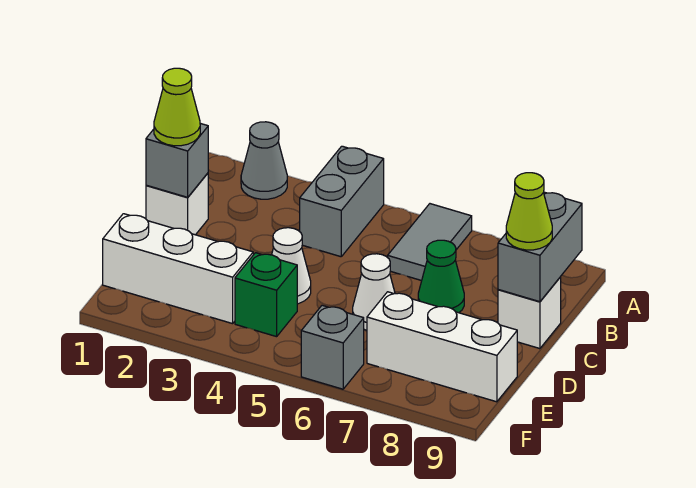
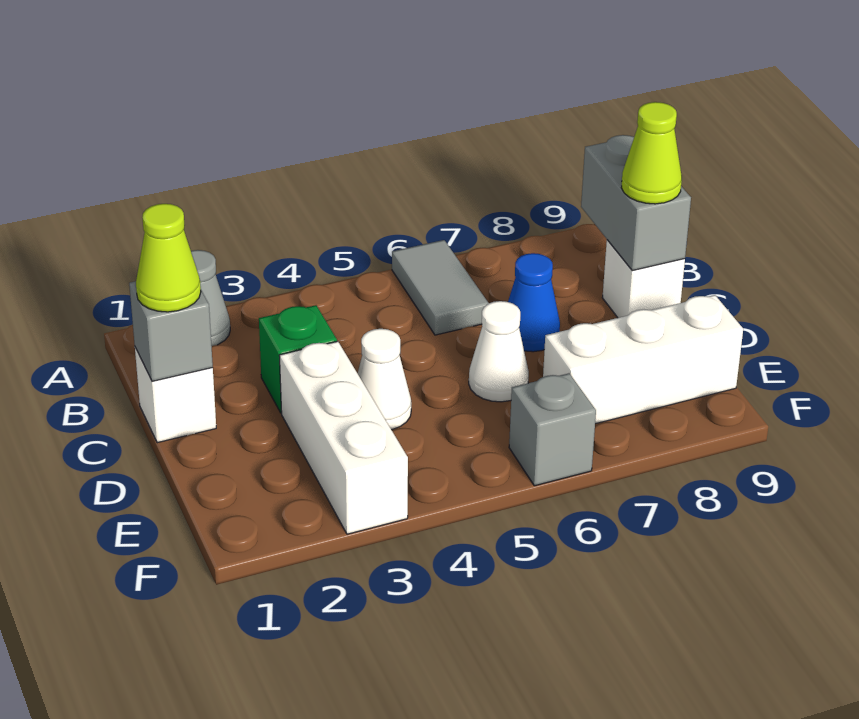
grey 1x2 brick [300,146,384,257] -> none
green 1x1 cone [418,240,464,313] -> blue 1x1 cone [508,253,560,352]
white 1x3 brick [103,214,253,324] -> white 1x3 brick turned to [279,341,408,534]
green 1x1 brick [235,253,297,337] -> green 1x1 brick moved to [259,305,337,413]

